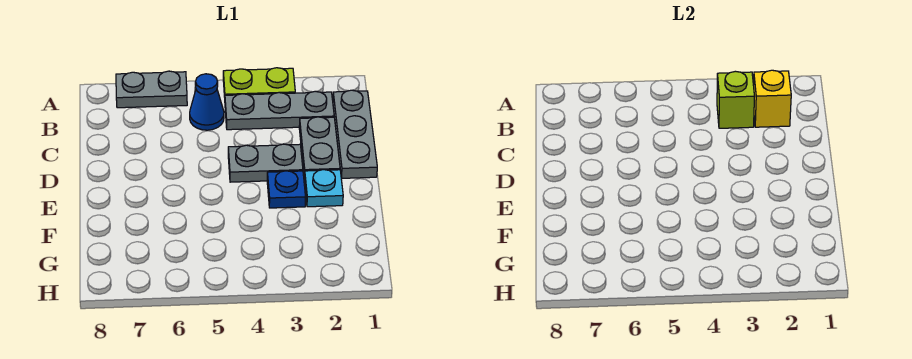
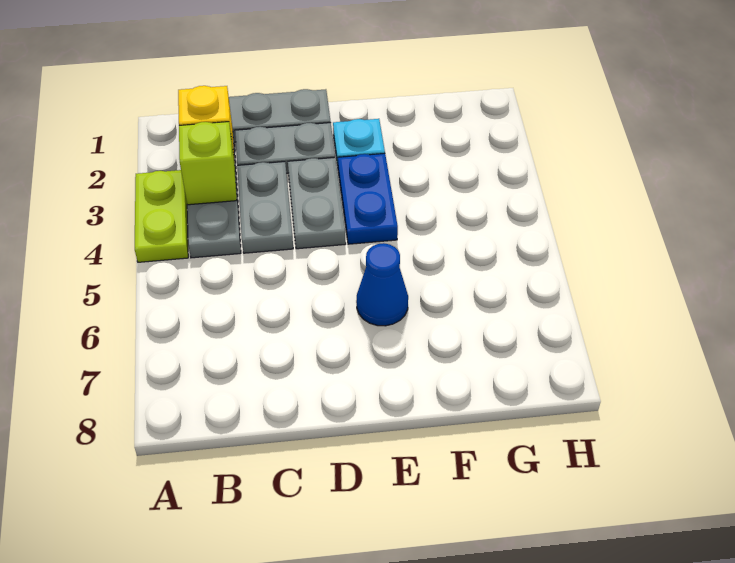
grey 1x2 plate [116,71,187,108] -> grey 1x2 plate moved to [237,162,293,253]
blue 1x1 cone [190,74,224,130] -> blue 1x1 cone moved to [356,243,408,326]
blue 1x1 plate [267,171,306,208] -> blue 1x2 plate [338,153,398,244]

